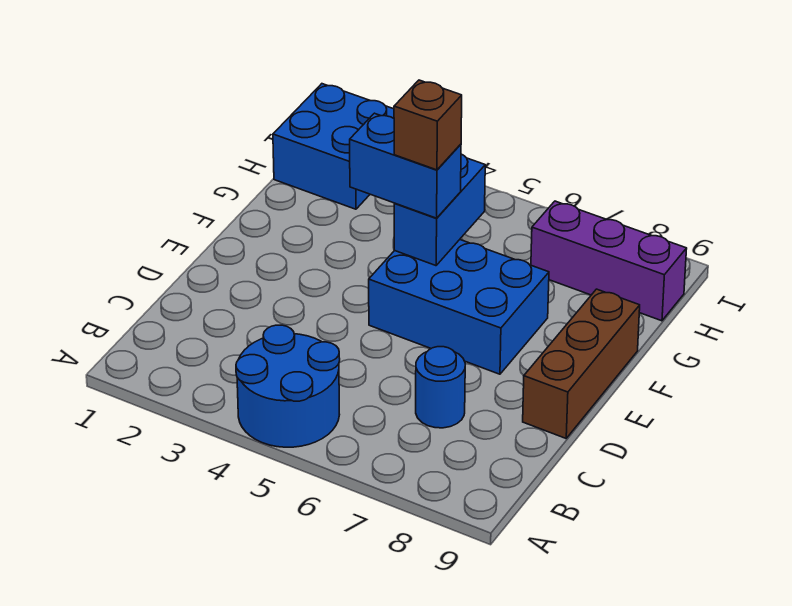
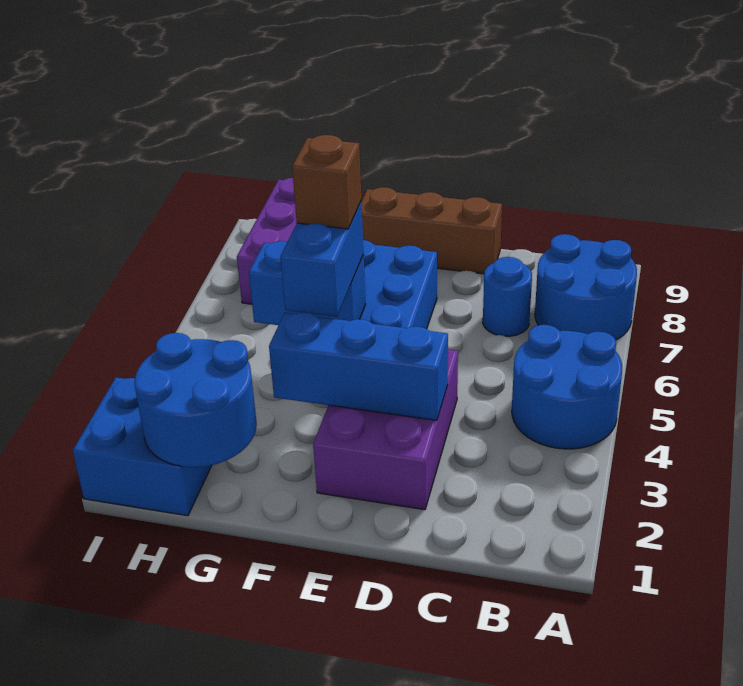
none -> blue 2x2 round brick [535,234,637,340]
none -> purple 2x3 brick [313,350,458,510]
none -> blue 1x3 brick [269,312,448,420]
none -> blue 2x2 round brick [134,333,257,467]

